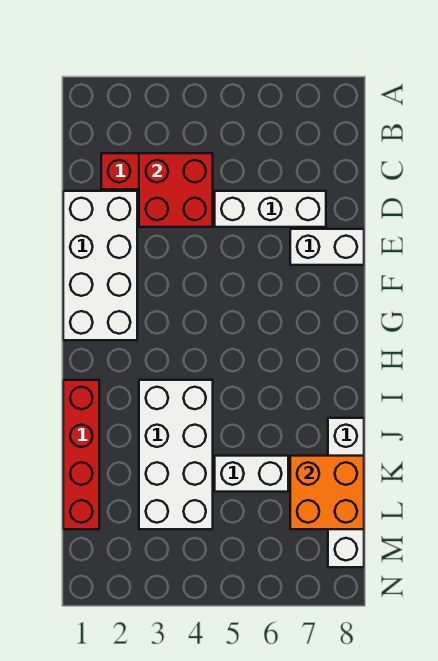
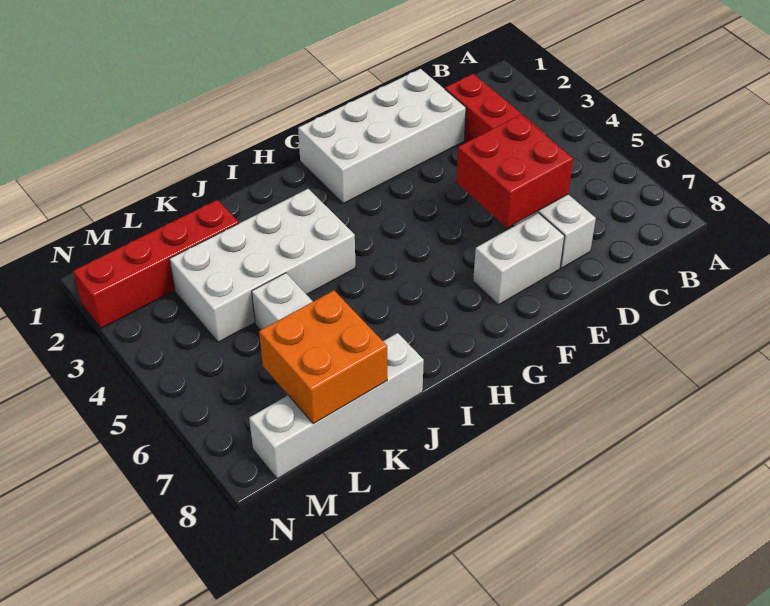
red 2x2 brick [139,153,213,227] -> red 2x2 brick moved to [456,115,573,228]
white 1x2 brick [290,229,364,265] -> white 1x2 brick turned to [473,213,564,305]
red 1x4 brick [63,380,99,529] -> red 1x4 brick moved to [73,200,239,328]

